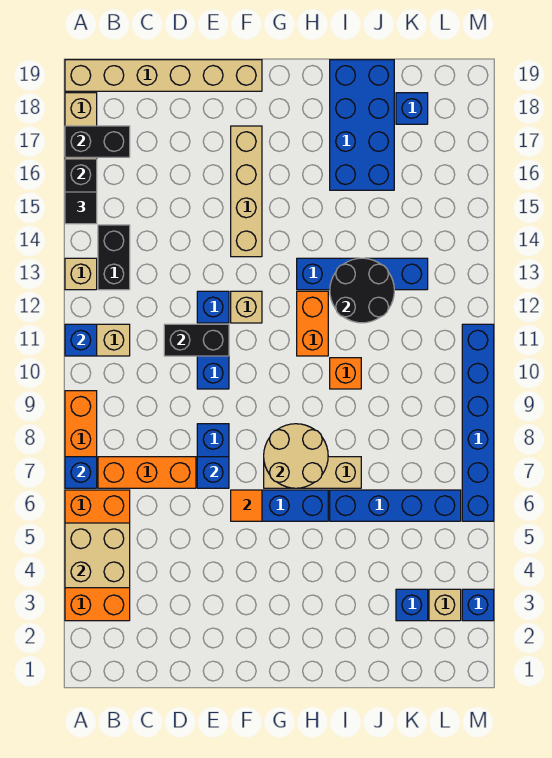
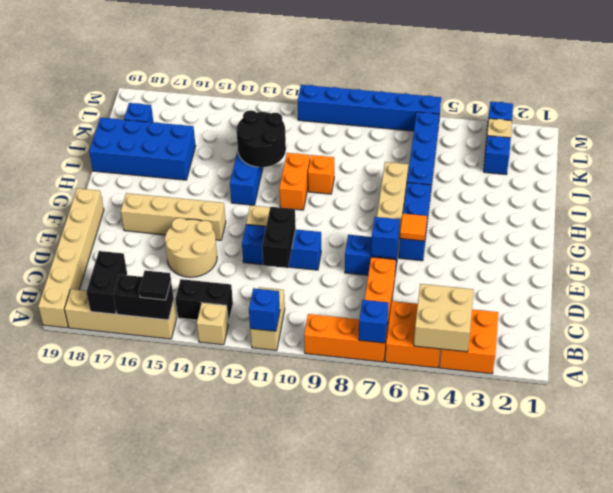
tan 2x2 round brick [264,424,328,488] -> tan 2x2 round brick moved to [165,218,217,277]
orange 1x2 brick [297,291,328,356] -> orange 1x2 brick turned to [279,153,310,210]

